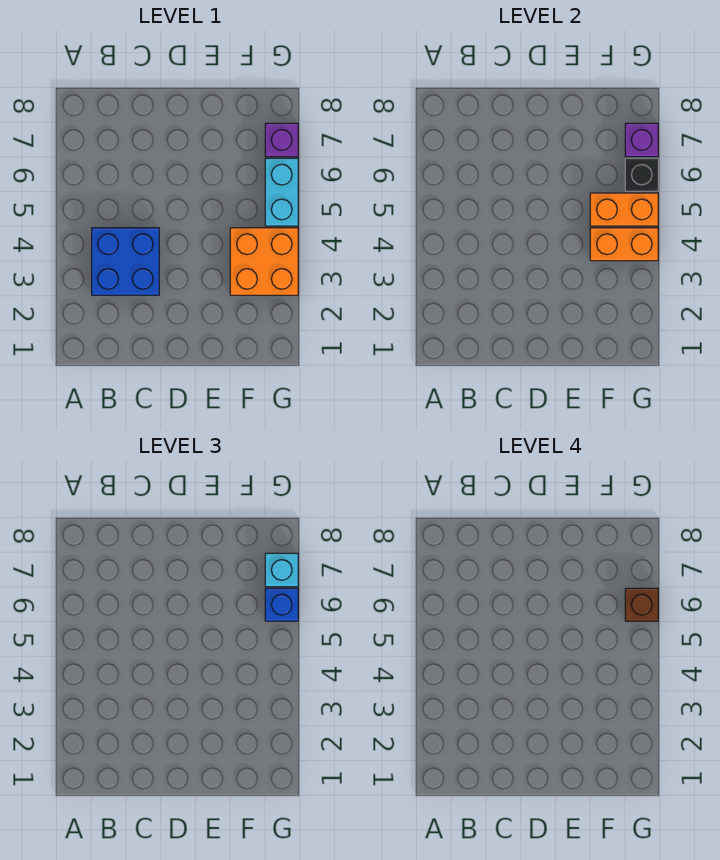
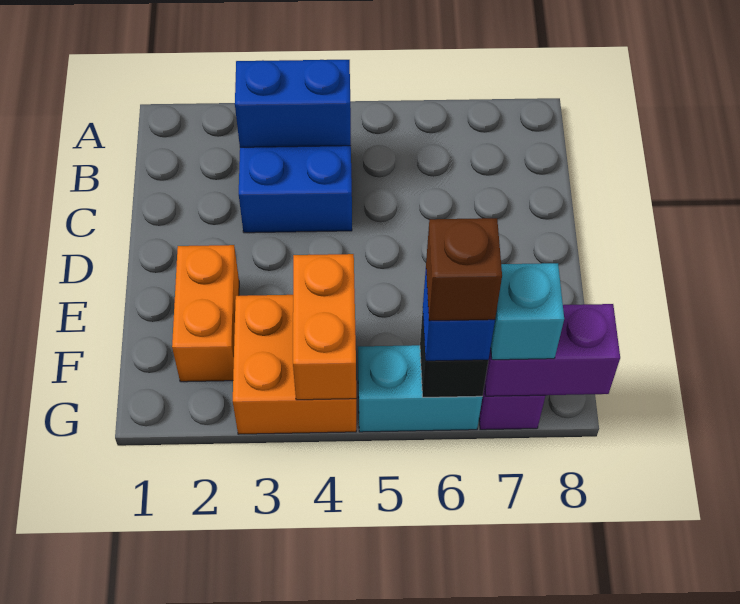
none -> blue 1x2 brick [235,60,351,147]
orange 1x2 brick [590,193,658,226] -> orange 1x2 brick moved to [172,245,239,382]
purple 1x1 brick [625,123,658,157] -> purple 1x2 brick [485,304,620,396]

